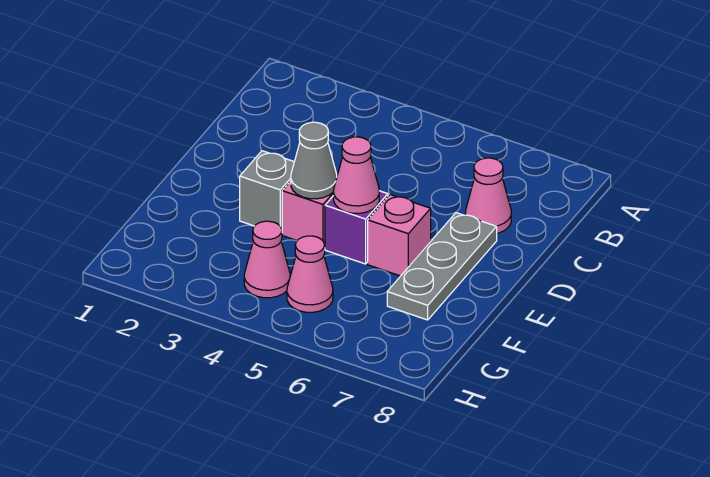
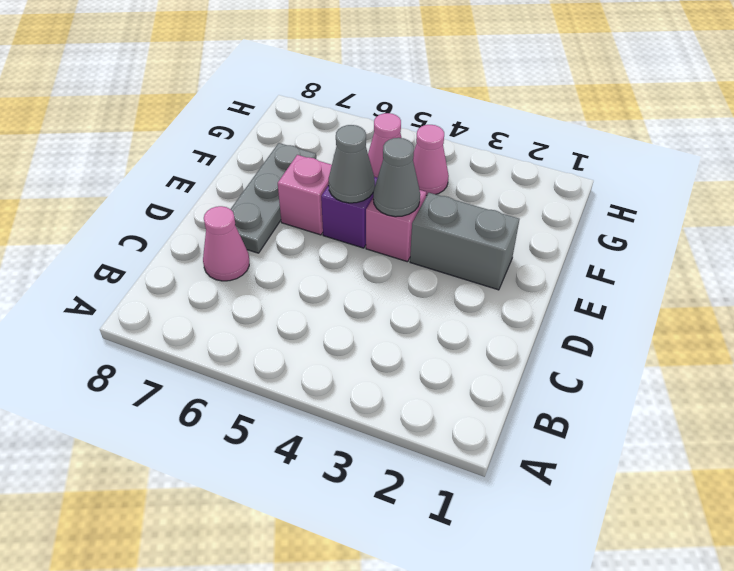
grey 1x1 brick [240,151,294,229] -> grey 1x2 brick [410,193,519,290]
pink 1x1 cone [334,137,379,213] -> grey 1x1 cone [329,125,375,203]

